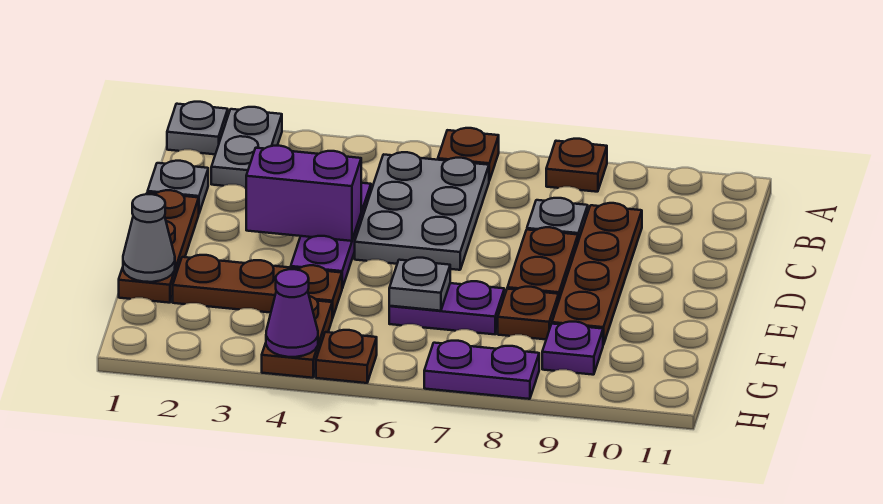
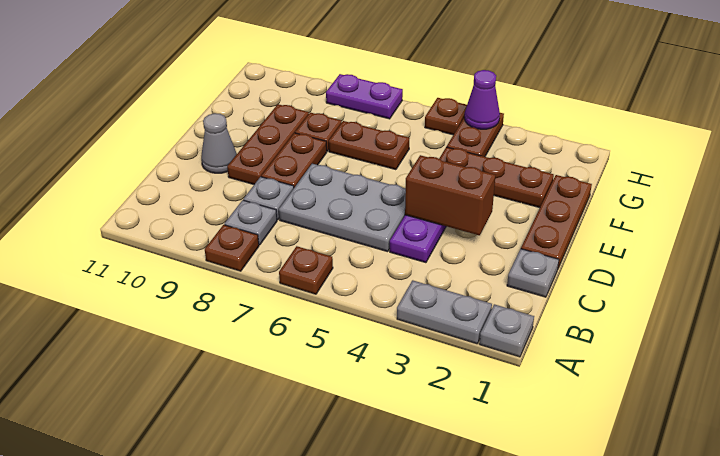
grey 1x2 plate [211,107,282,188] -> grey 1x2 plate turned to [397,280,492,344]
grey 2x3 plate [355,152,489,270] -> grey 2x3 plate turned to [279,164,406,252]
brown 1x4 plate [552,203,642,345] -> brown 1x3 plate [227,104,309,184]
purple 1x2 brick [246,146,361,241] -> brown 1x2 brick [405,155,495,235]
grey 1x1 cone [123,194,175,282] -> grey 1x1 cone moved to [201,113,237,173]
purple 1x2 plate [389,281,504,334] -> brown 1x2 plate [329,121,410,170]
grey 1x1 plate [389,258,450,311] -> grey 1x1 plate moved to [224,200,277,245]
purple 1x1 plate [542,322,603,375] -> none

